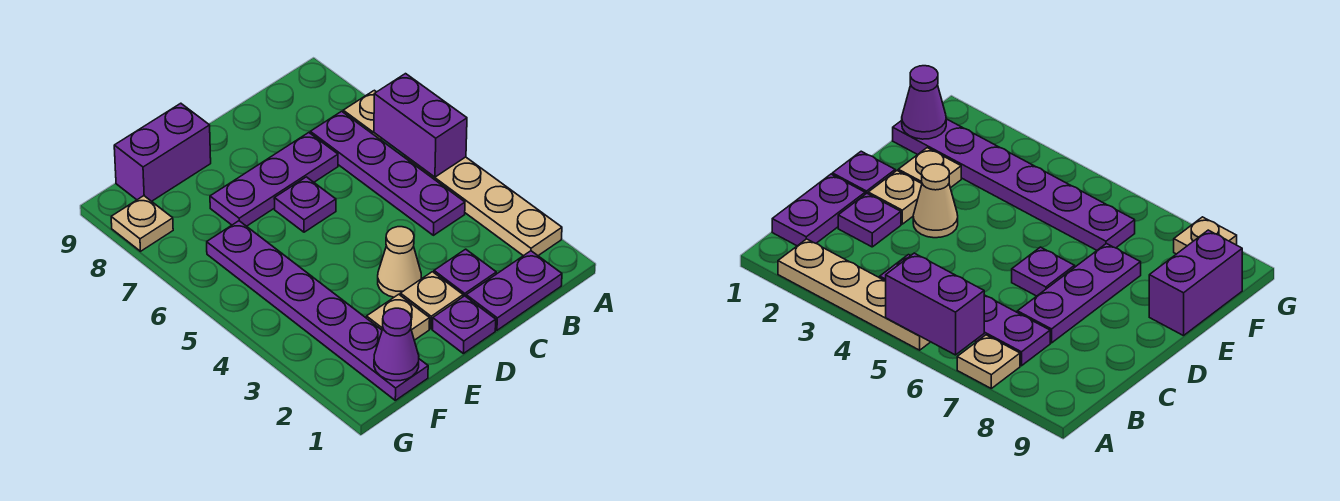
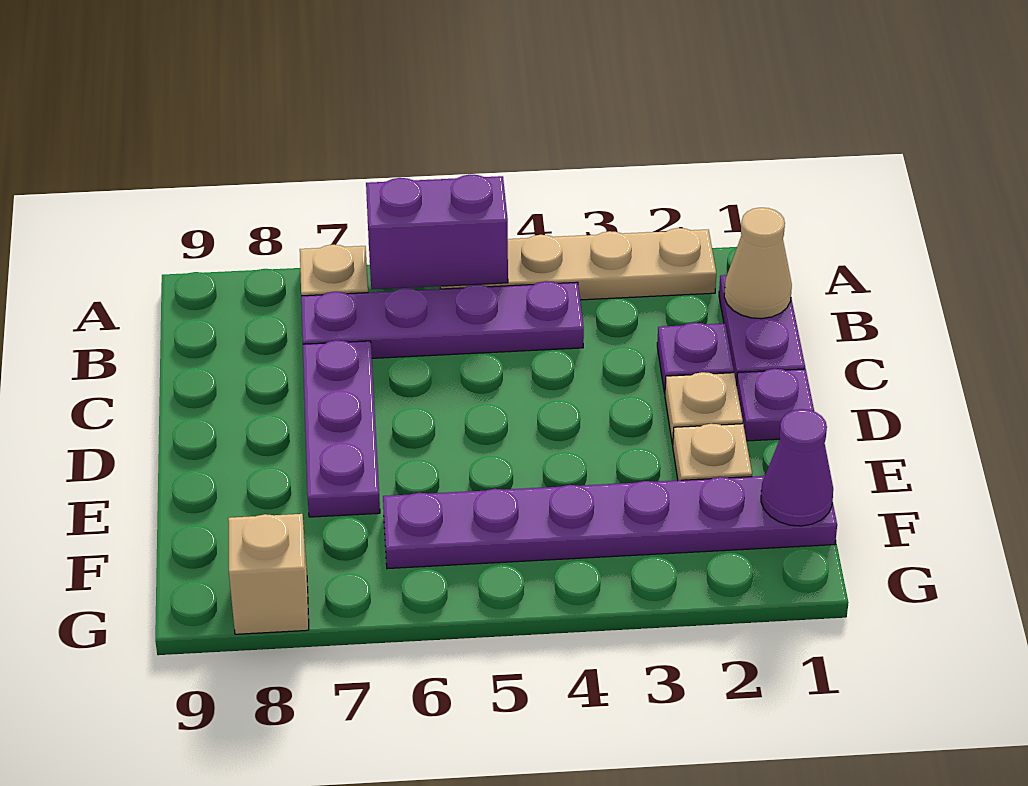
tan 1x1 cone [378,227,421,297] -> tan 1x1 cone moved to [724,208,792,319]
purple 1x1 plate [274,177,336,232] -> none
purple 1x2 brick [114,103,211,201] -> none
tan 1x1 plate [111,196,173,251] -> tan 1x1 brick [228,514,309,634]

